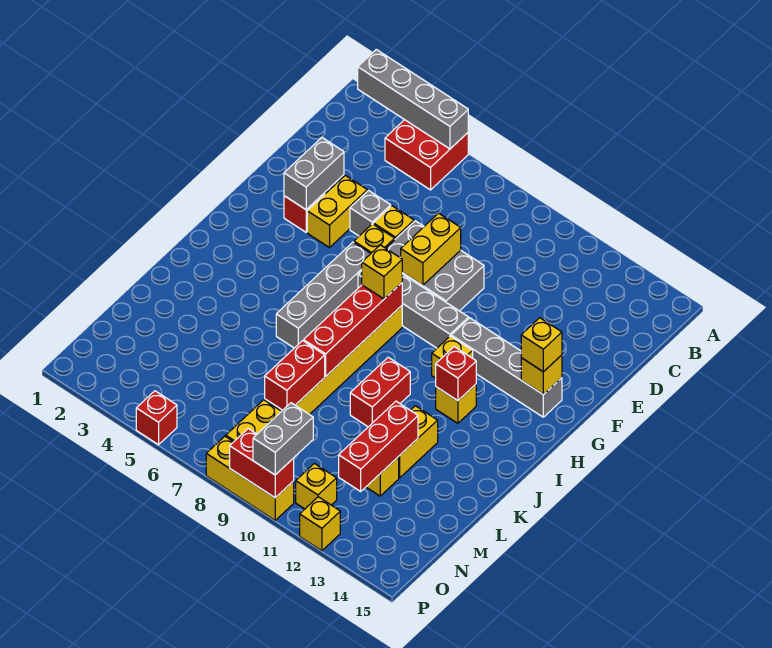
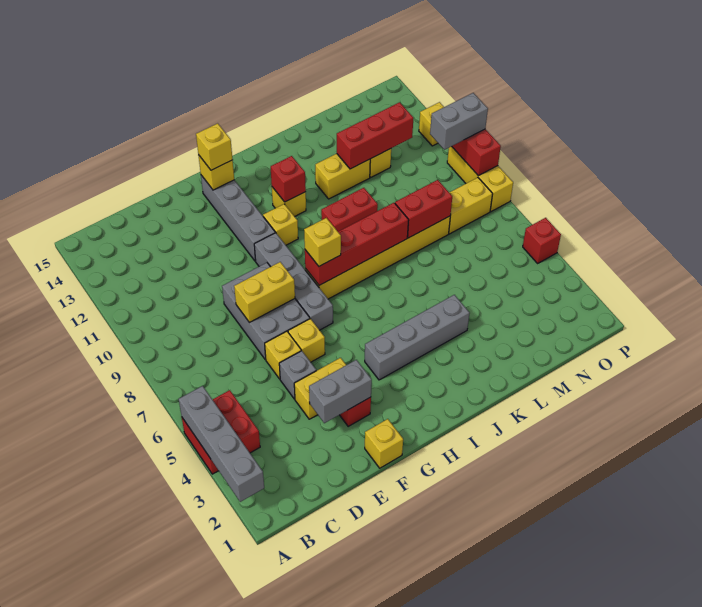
grey 1x4 brick [276,242,371,348] -> grey 1x4 brick moved to [365,295,470,380]
yellow 1x1 brick [296,463,337,509] -> yellow 1x1 brick moved to [365,419,403,468]

